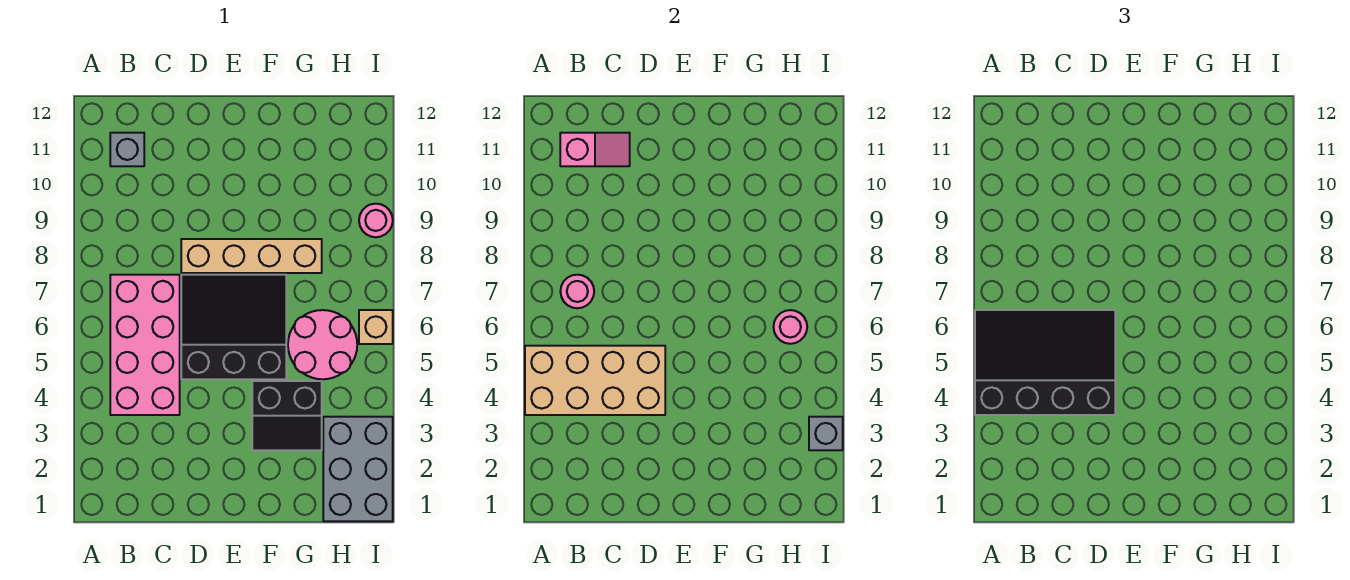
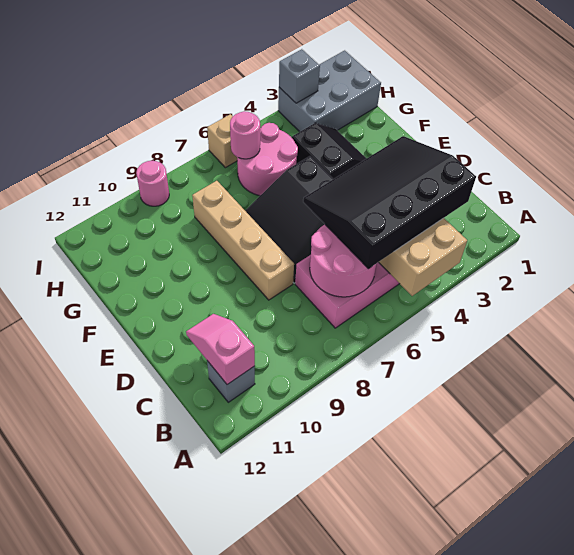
black 3x4 slope [975,310,1115,415] -> black 3x4 slope turned to [303,136,476,269]
pink 1x1 round brick [560,275,594,308] -> pink 2x2 round brick [310,224,377,297]

